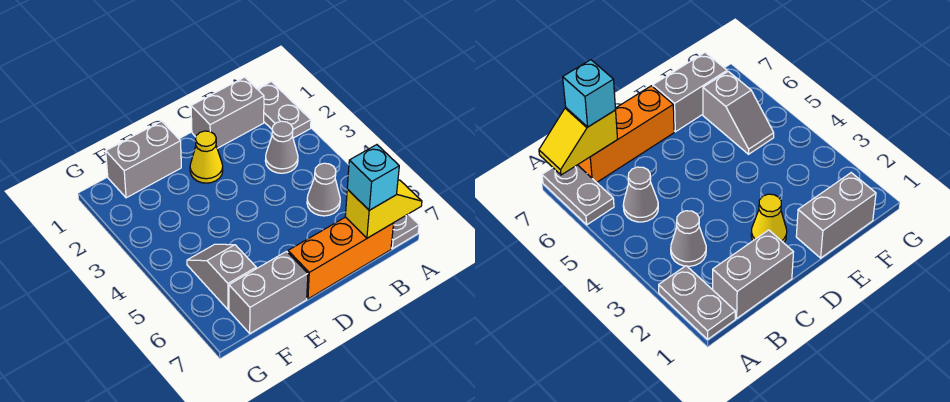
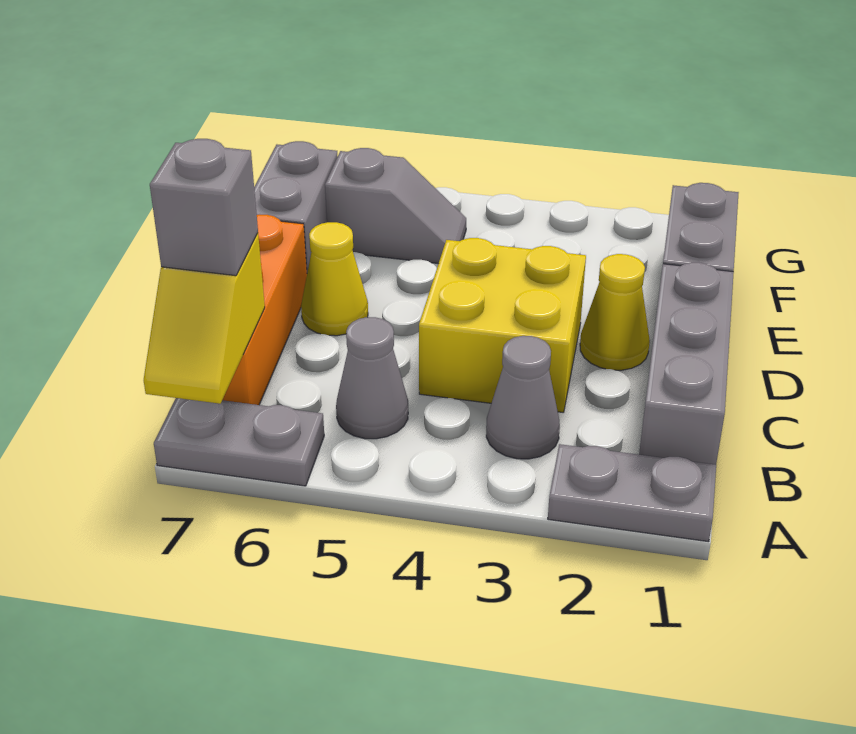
grey 1x2 brick [191,77,264,148] -> grey 1x3 brick [639,262,734,465]
cyan 1x1 brick [347,145,399,210] -> grey 1x1 brick [150,139,258,276]
none -> yellow 2x2 brick [419,238,586,412]
none -> yellow 1x1 cone [301,222,368,336]

